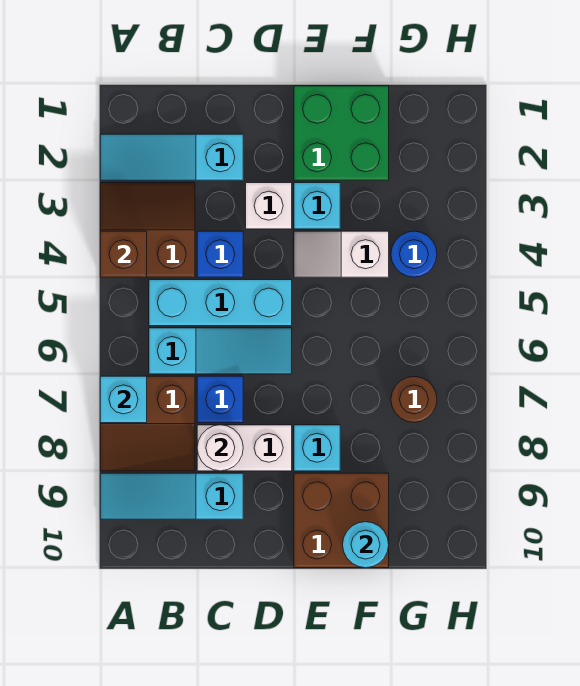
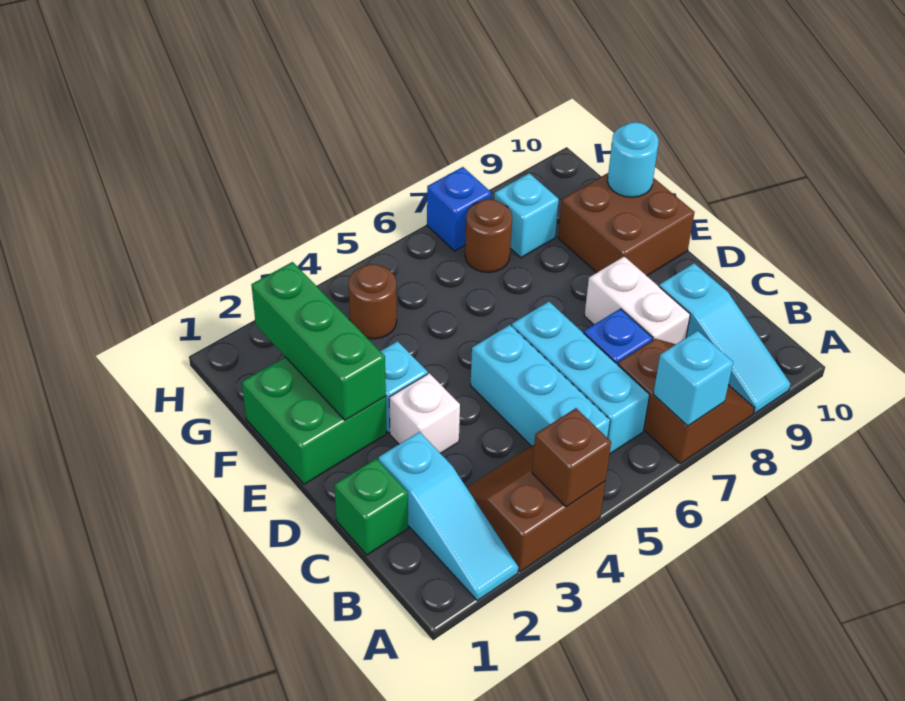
brown 2x2 slope [100,183,195,277] -> brown 2x2 slope turned to [467,445,605,572]
cyan 1x3 slope [149,328,292,374] -> cyan 1x3 brick [512,302,649,454]
none -> green 1x1 brick [334,458,408,555]
blue 1x1 brick [197,231,243,277] -> blue 1x1 brick moved to [427,167,491,251]
white 1x1 round brick [197,425,243,471] -> none
none -> green 1x3 brick [251,262,386,420]
white 1x2 slope [294,231,389,277] -> none
cyan 1x1 brick [294,425,340,471] -> cyan 1x1 brick moved to [494,173,559,258]
blue 1x1 round brick [391,231,437,277] -> brown 1x1 round brick [349,264,397,339]

